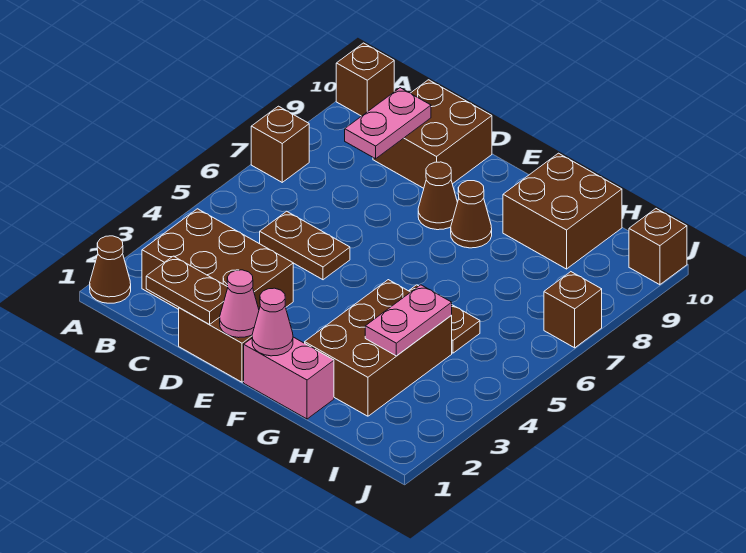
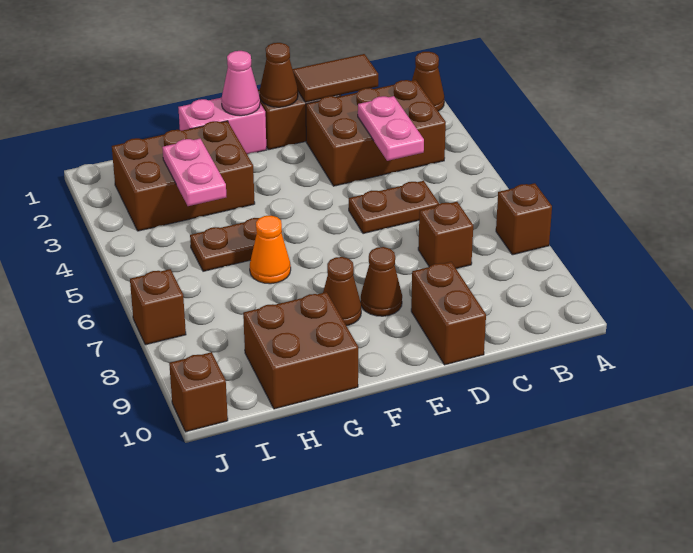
brown 1x1 brick [336,43,394,116] -> brown 1x1 brick moved to [418,202,473,269]
brown 1x2 plate [146,256,228,325] -> brown 1x2 tile [293,54,378,102]
pink 1x2 plate [345,88,431,159] -> pink 1x2 plate moved to [358,96,424,161]
brown 2x2 brick [373,80,492,188] -> brown 1x2 brick [411,262,486,365]
pink 1x1 cone [220,270,259,338] -> brown 1x1 cone [260,43,298,107]
brown 2x3 brick [305,280,452,416] -> brown 2x3 brick turned to [112,121,255,231]
none -> orange 1x1 cone [250,216,291,284]

